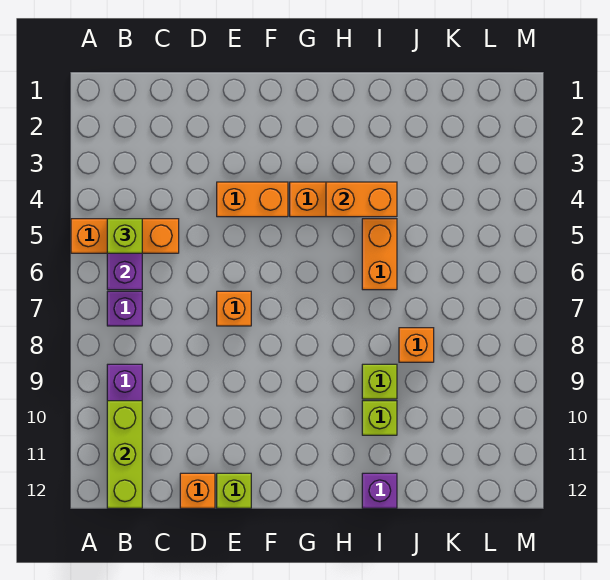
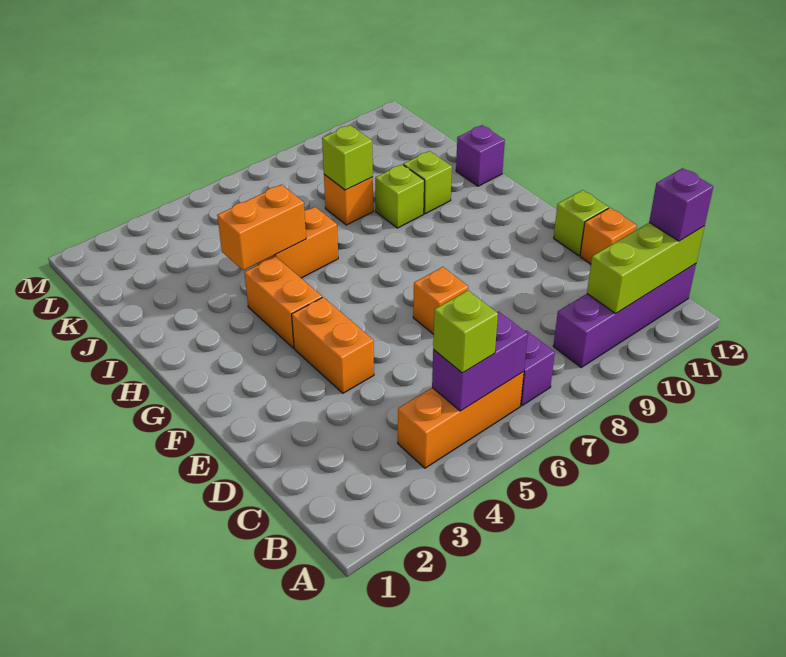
orange 1x3 brick [71,219,179,253] -> orange 1x3 brick turned to [398,372,524,468]
none -> purple 1x1 brick [649,168,713,241]
orange 1x2 brick [326,182,397,217] -> orange 1x2 brick turned to [217,185,306,270]
none -> lime 1x1 brick [322,125,373,190]

